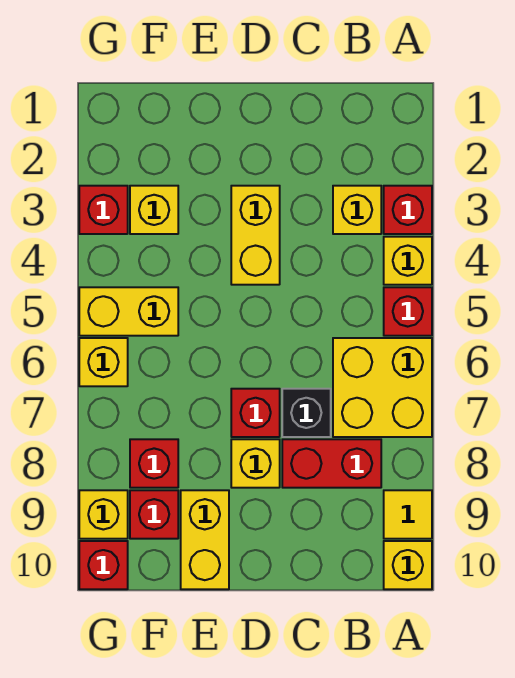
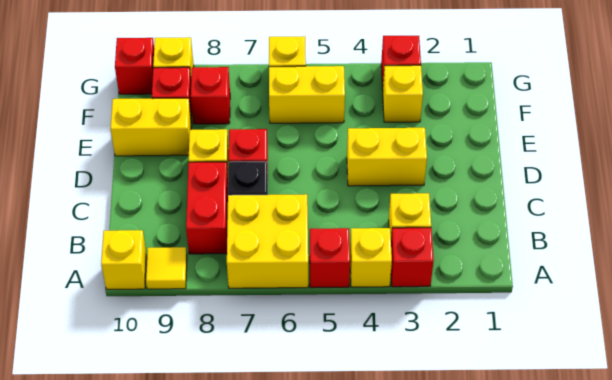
yellow 1x2 brick [79,287,178,336] -> yellow 1x2 brick turned to [269,66,345,123]

